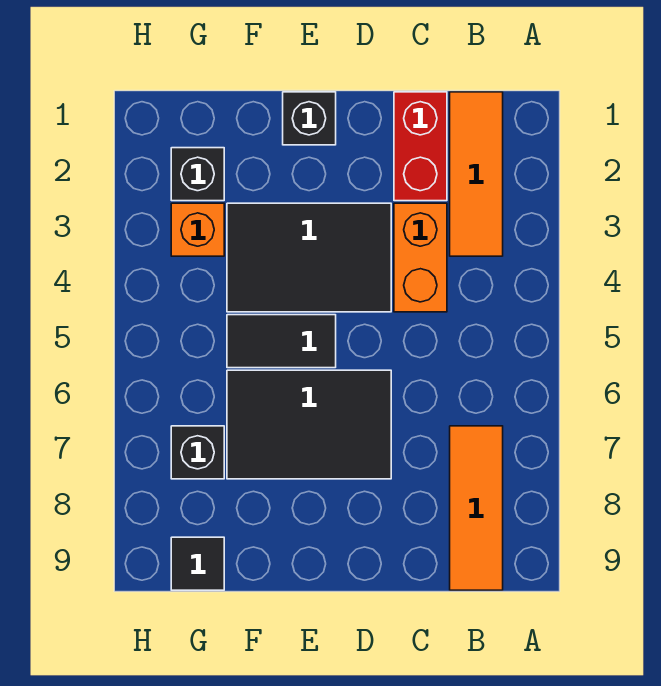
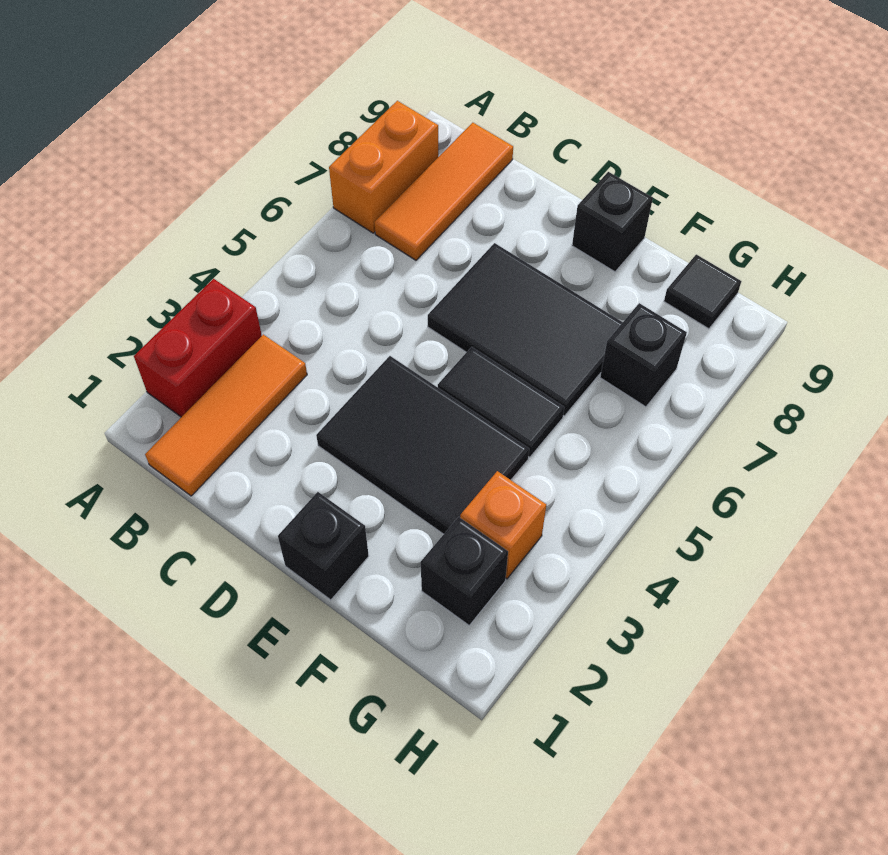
red 1x2 brick [394,92,447,201] -> red 1x2 brick moved to [134,279,262,417]
orange 1x2 brick [394,203,447,312] -> orange 1x2 brick moved to [329,101,438,233]
none -> black 1x1 brick [572,172,653,272]

